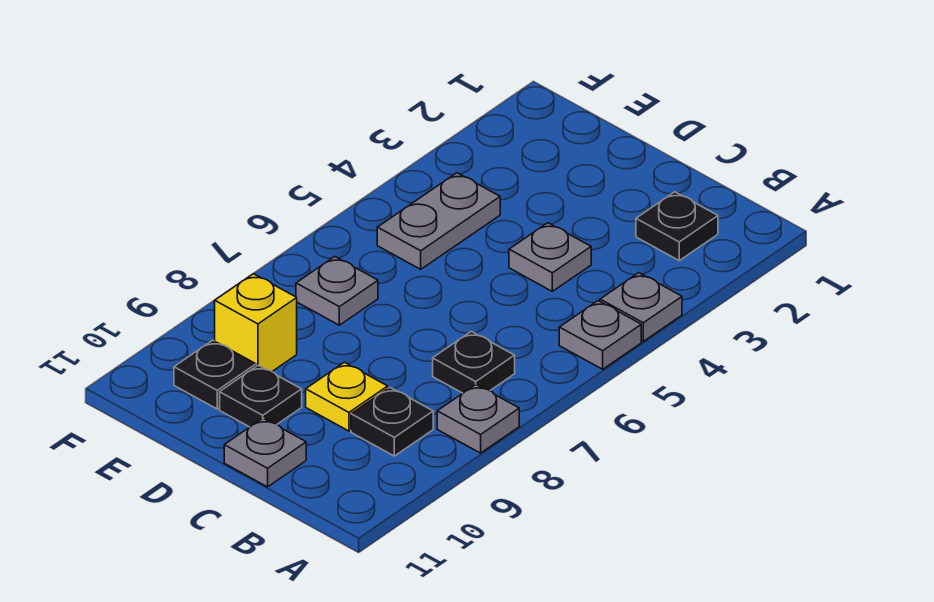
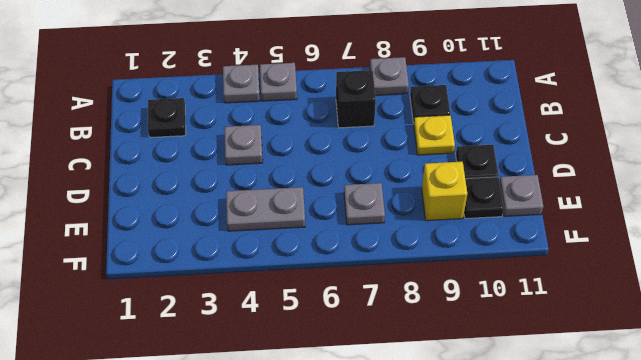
black 1x1 plate [433,331,515,393] -> black 1x1 brick [336,70,376,128]
grey 1x1 plate [224,418,306,487] -> grey 1x1 plate moved to [500,175,543,216]

